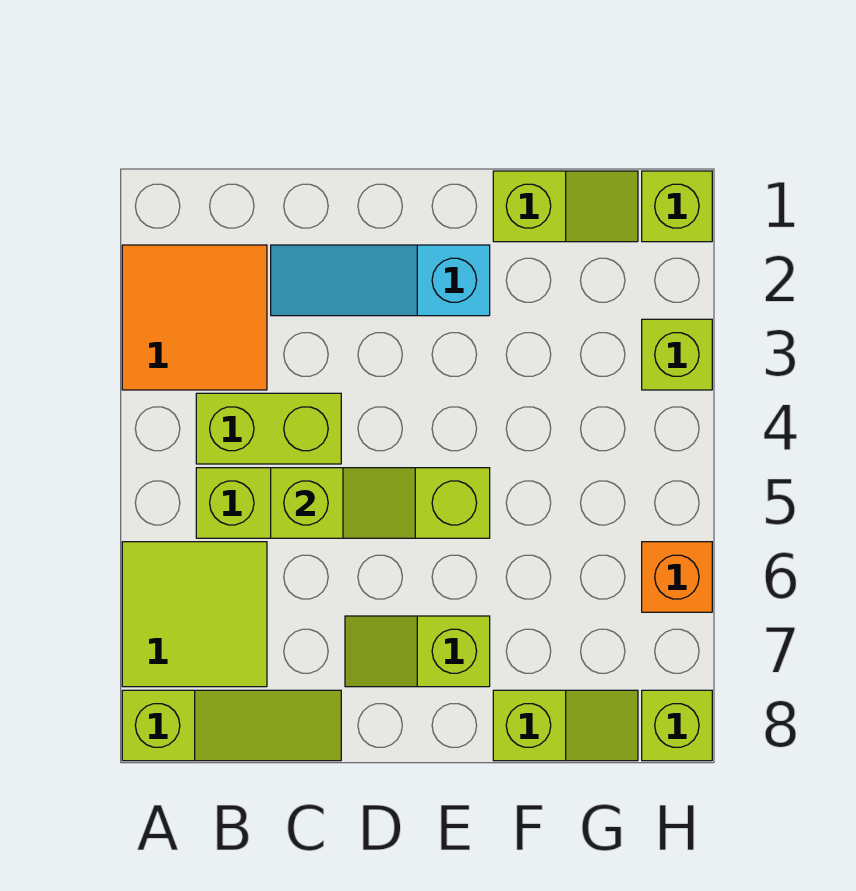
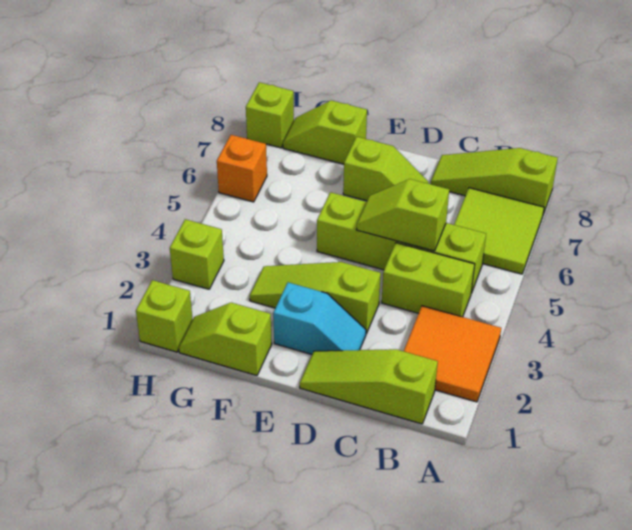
none -> lime 1x3 slope [300,349,438,424]
cyan 1x3 slope [271,245,490,316] -> cyan 1x2 slope [273,282,366,354]
none -> lime 1x3 slope [250,262,381,334]

